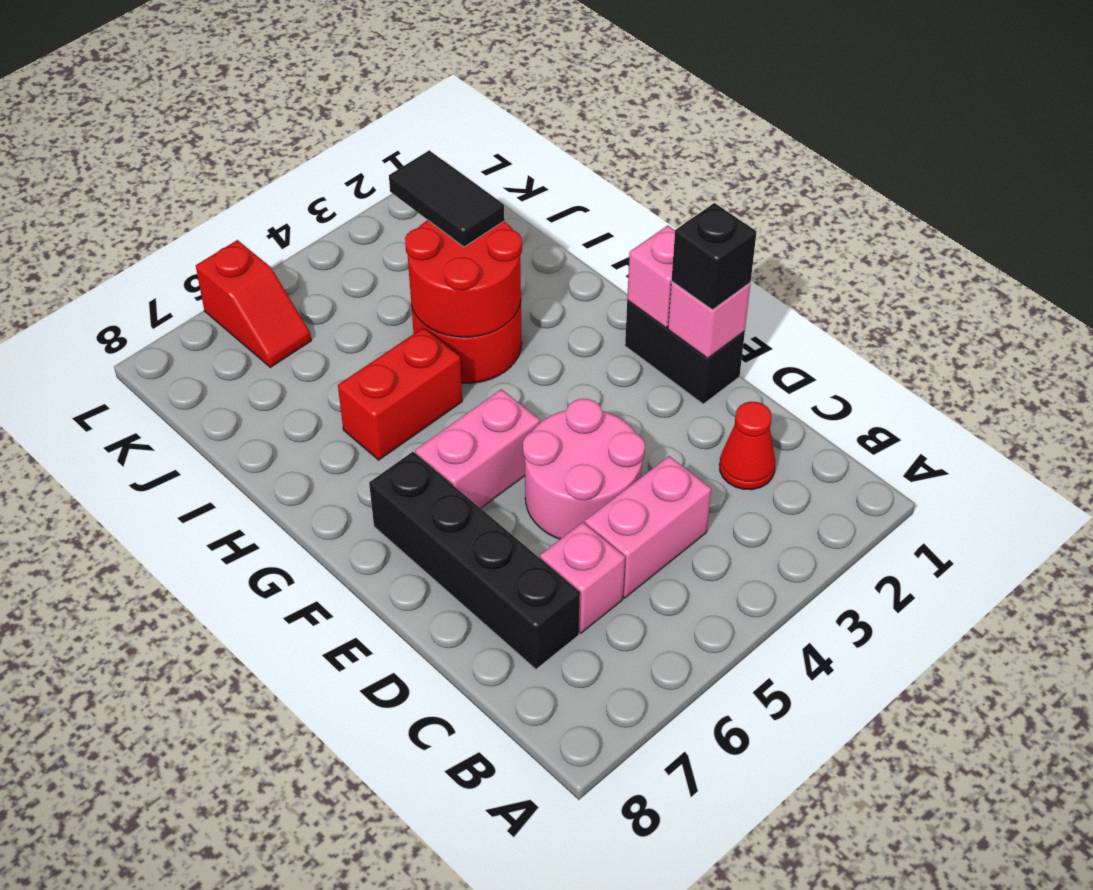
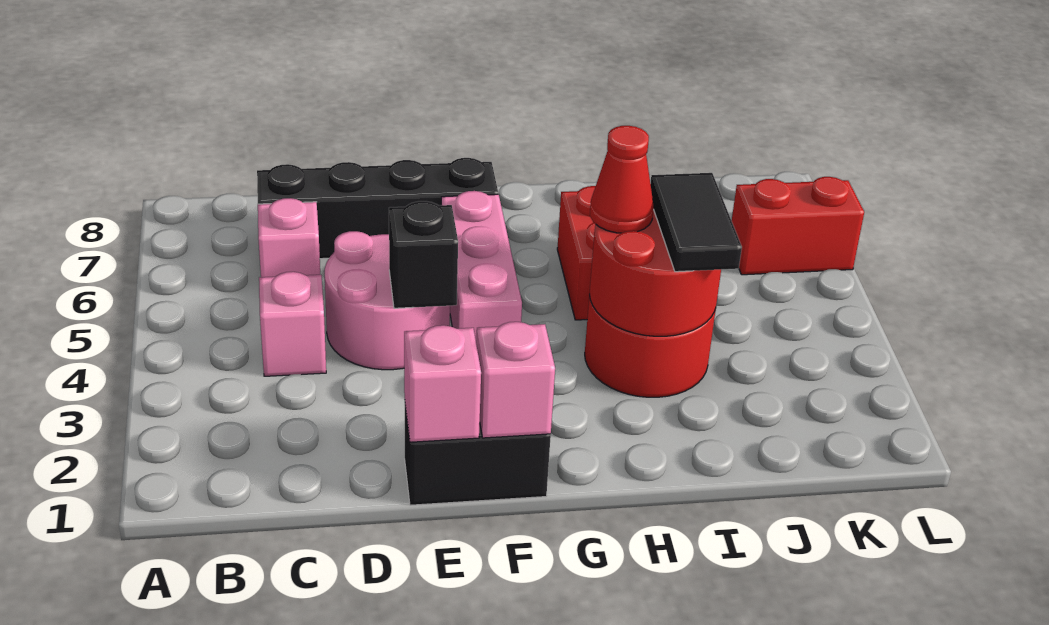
red 1x1 cone [719,402,775,490] -> red 1x1 cone moved to [590,126,654,233]
pink 1x2 brick [585,456,711,598] -> pink 1x1 brick [259,272,326,376]
black 1x1 brick [671,203,756,310] -> black 1x1 brick moved to [389,201,458,308]
pink 1x2 brick [415,389,540,508] -> pink 1x3 brick [441,191,522,340]
black 1x2 tile [389,150,504,247] -> black 1x2 tile turned to [650,173,742,272]
red 1x2 slope [196,240,311,367] -> red 1x2 brick [732,177,864,275]

